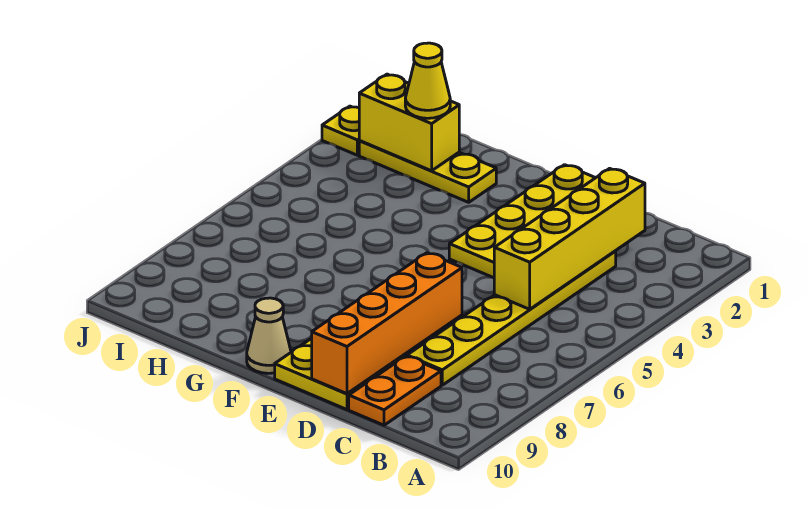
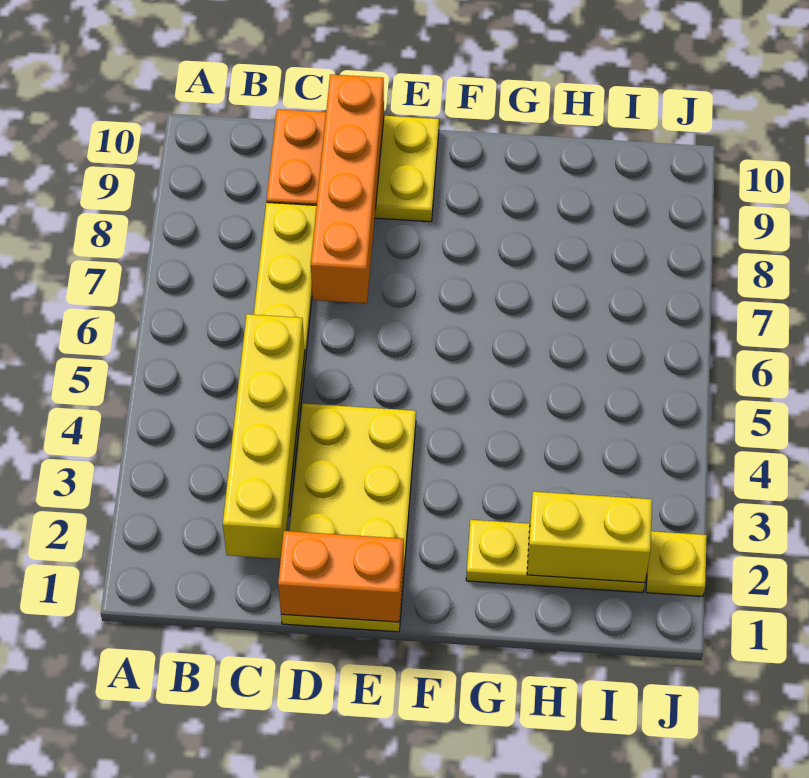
none -> orange 1x2 brick [278,531,404,622]
tan 1x1 cone [247,298,291,373] -> none
yellow 1x1 cone [405,43,450,118] -> none

